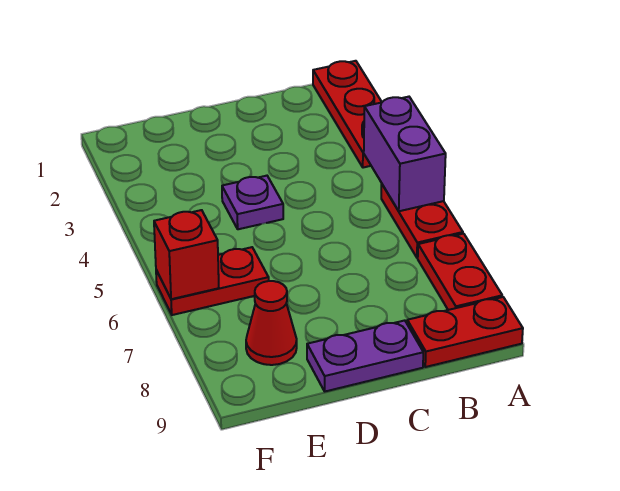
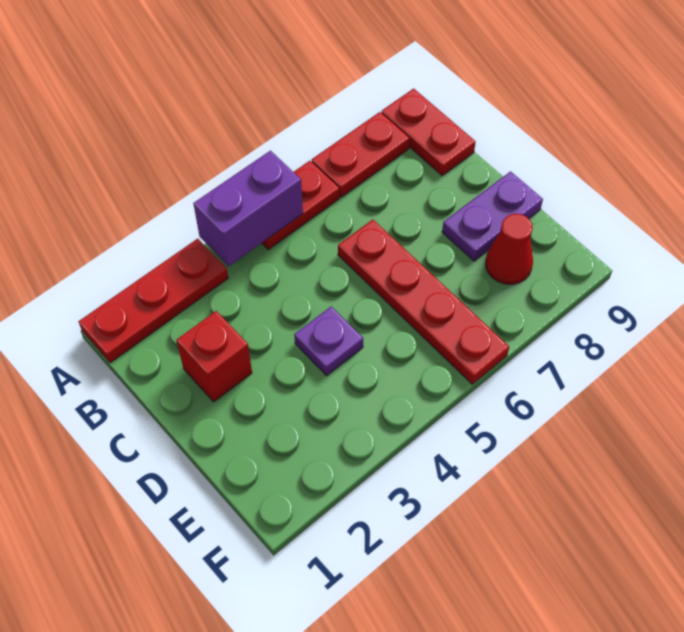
purple 1x2 plate [307,320,423,391] -> purple 1x2 plate turned to [442,171,543,261]
red 1x2 plate [156,247,269,315] -> red 1x4 plate [338,220,509,384]
red 1x1 brick [154,210,219,299] -> red 1x1 brick moved to [176,311,252,402]

